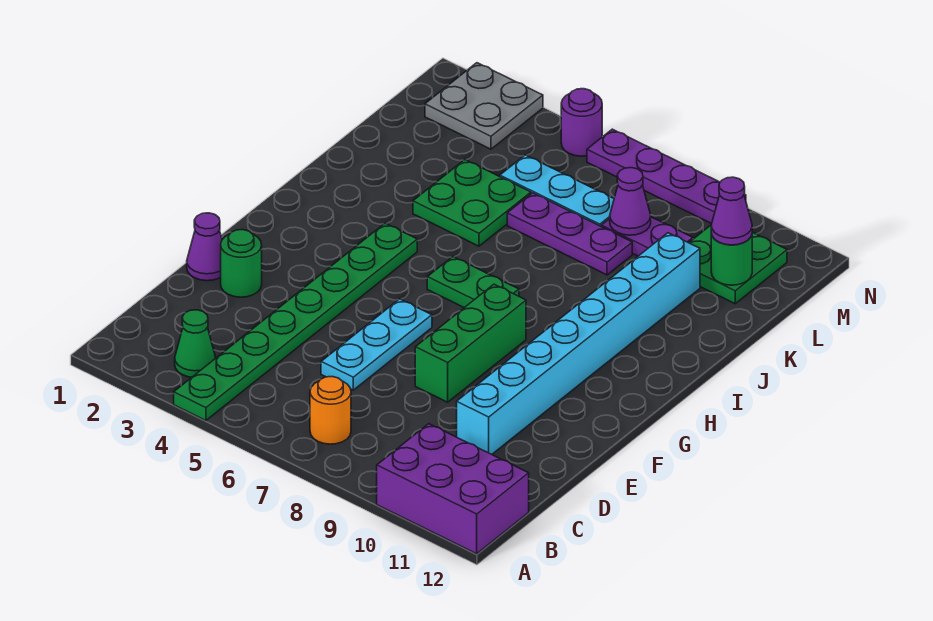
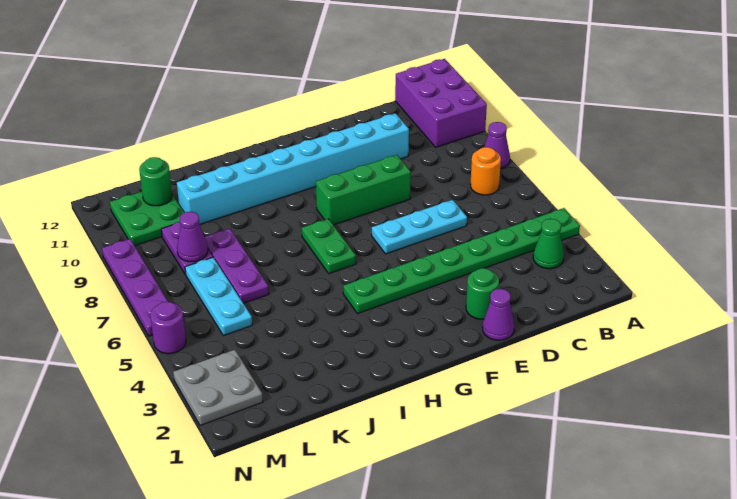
green 2x2 plate [413,160,531,246] -> none
purple 1x1 cone [711,177,752,245] -> purple 1x1 cone moved to [484,122,510,169]

